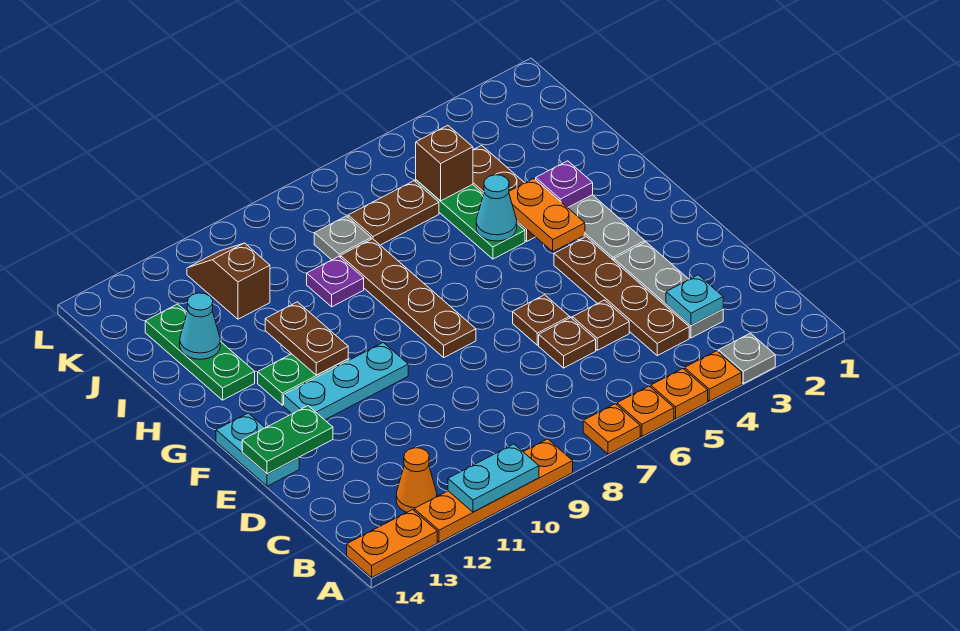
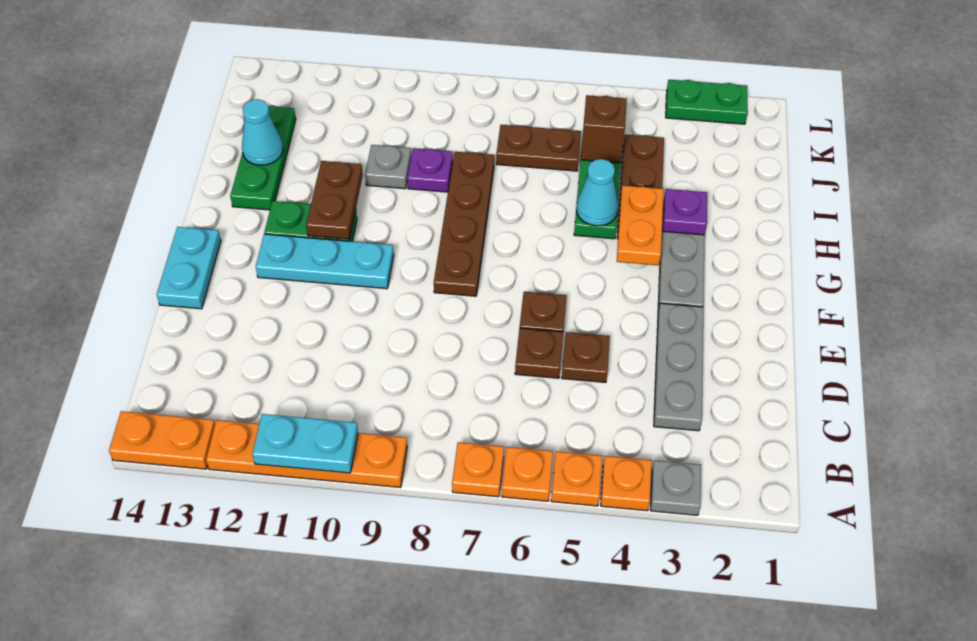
orange 1x1 cone [396,448,437,512] -> none
cyan 1x1 plate [666,275,723,325] -> none
brown 1x4 plate [554,237,689,355] -> none
green 1x2 plate [242,406,333,474] -> green 1x2 plate moved to [666,80,748,124]
grey 1x1 plate [314,216,371,260] -> grey 1x1 plate moved to [365,145,411,189]
brown 1x2 slope [187,243,270,319] -> none

